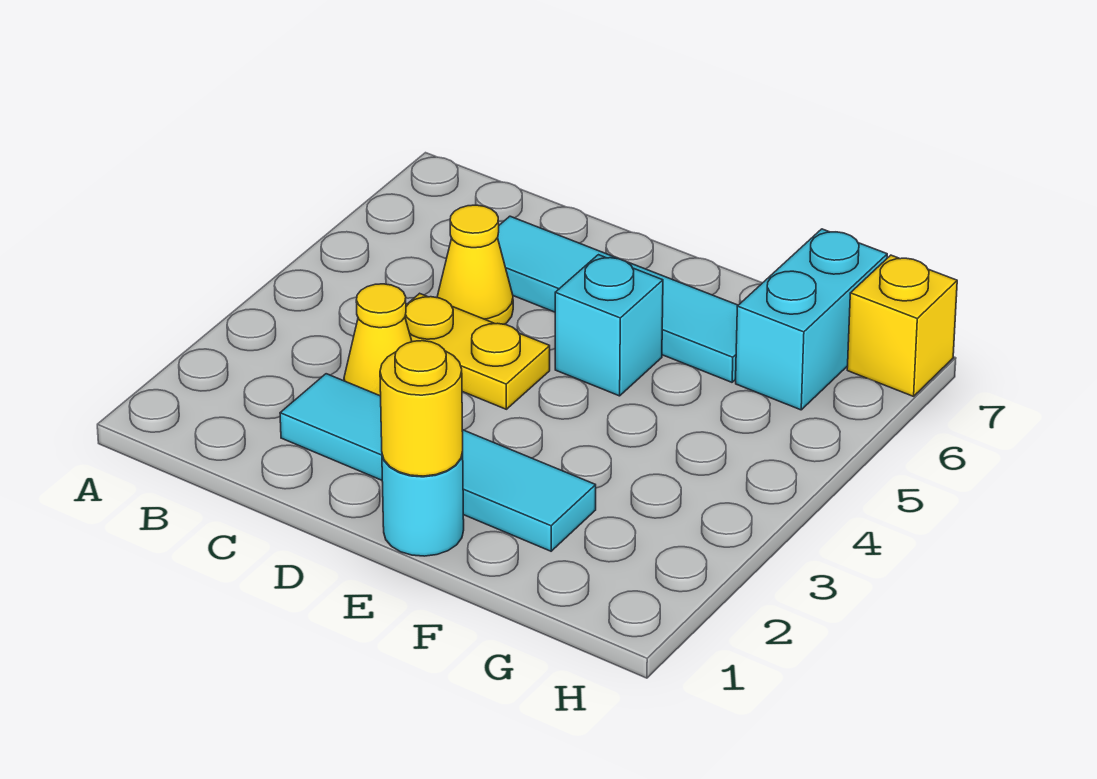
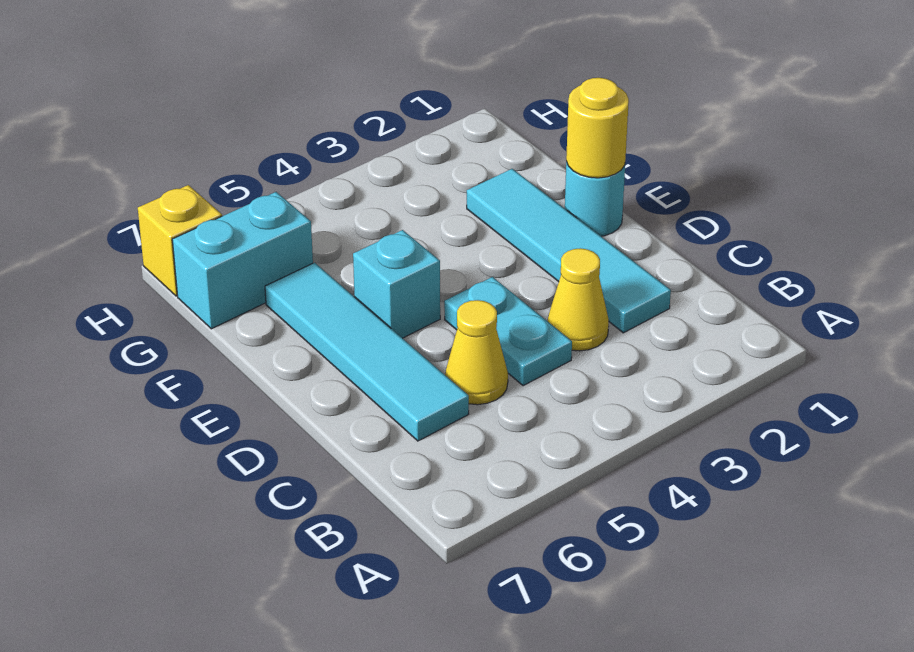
yellow 1x2 plate [405,293,550,409] -> cyan 1x2 plate [444,277,572,386]

